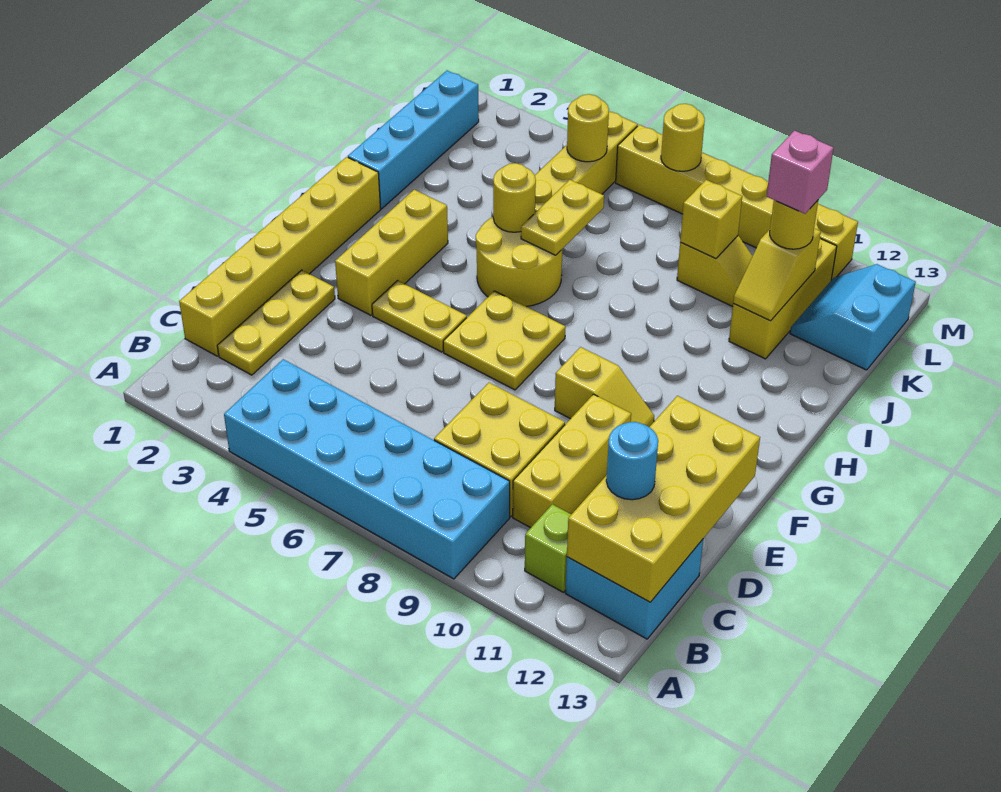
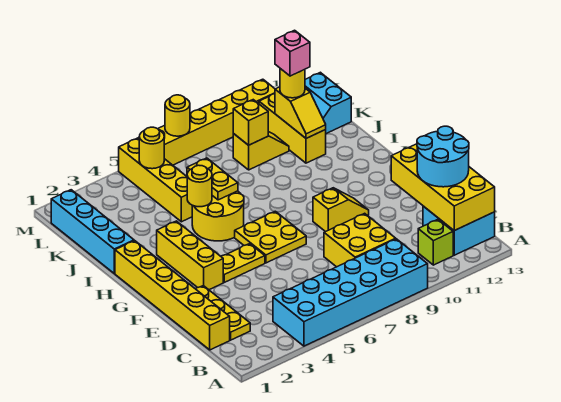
yellow 1x3 brick [513,394,631,528] -> none
cyan 1x1 round brick [606,422,658,500] -> cyan 2x2 round brick [417,126,469,187]

